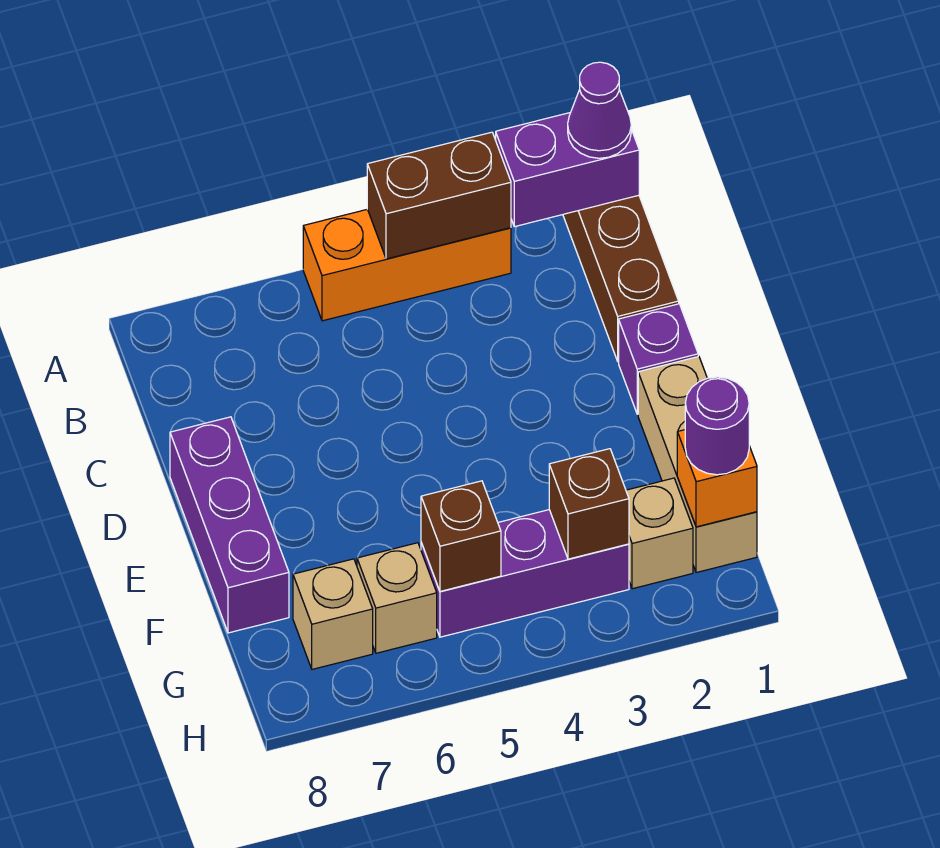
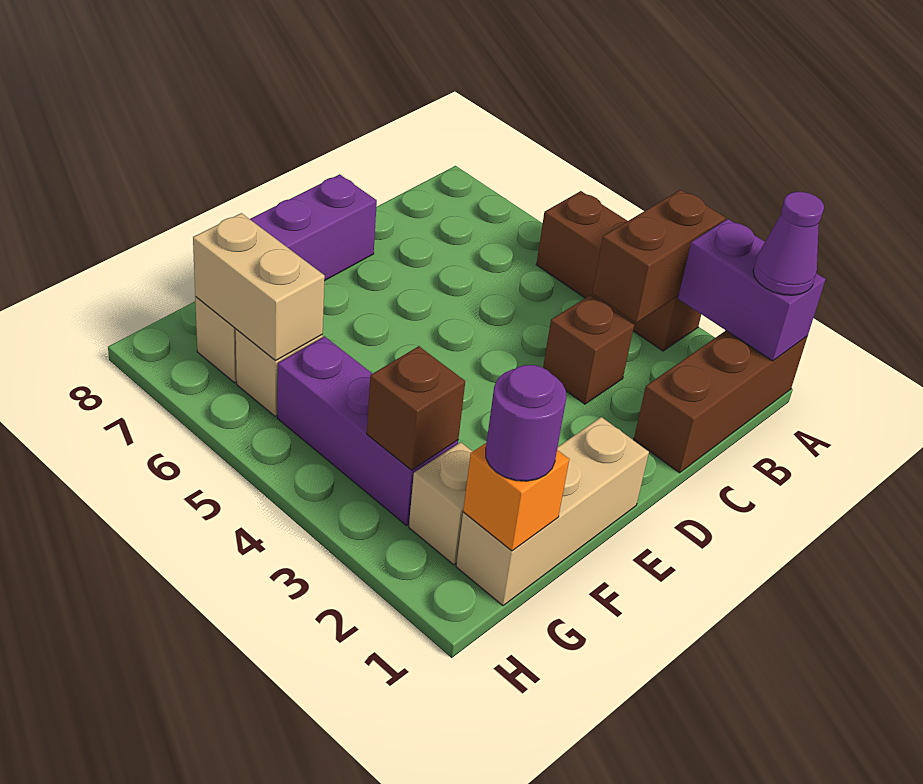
orange 1x3 brick [303,209,511,321] -> brown 1x3 brick [536,191,701,351]
brown 1x2 brick [367,132,511,259] -> brown 1x2 brick turned to [592,190,725,323]
purple 1x1 brick [619,304,698,414] -> none
brown 1x1 brick [421,481,501,591] -> brown 1x1 brick moved to [543,295,634,404]
none -> tan 1x2 brick [193,213,325,361]

